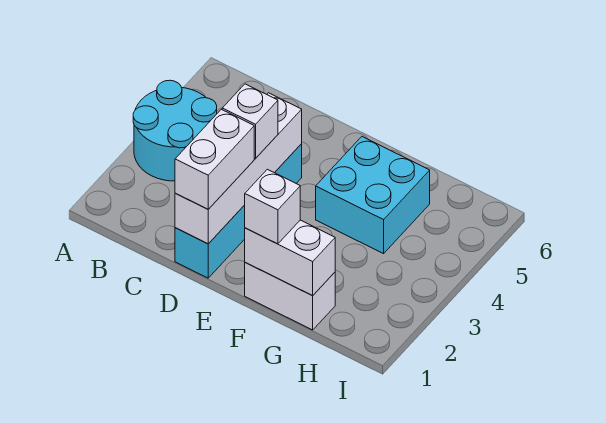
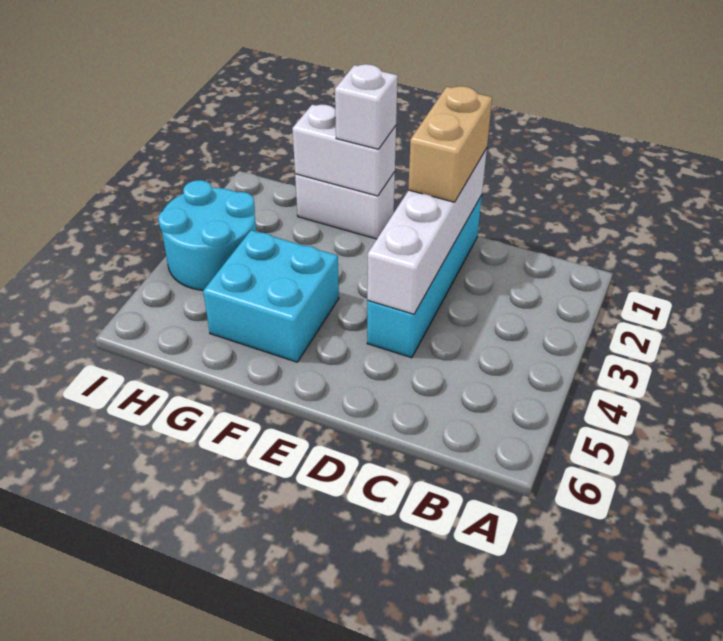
cyan 2x2 round brick [133,80,217,181] -> cyan 2x2 round brick moved to [158,180,256,290]
white 1x2 brick [175,109,254,209] -> tan 1x2 brick [408,86,492,202]
white 1x1 brick [222,84,278,158] -> none

